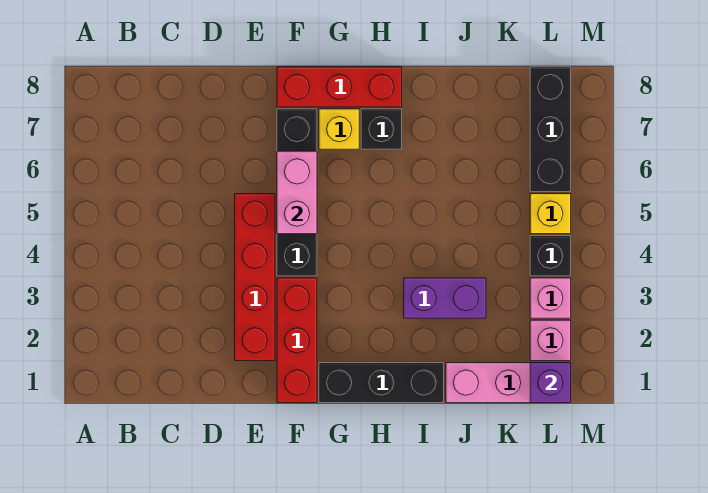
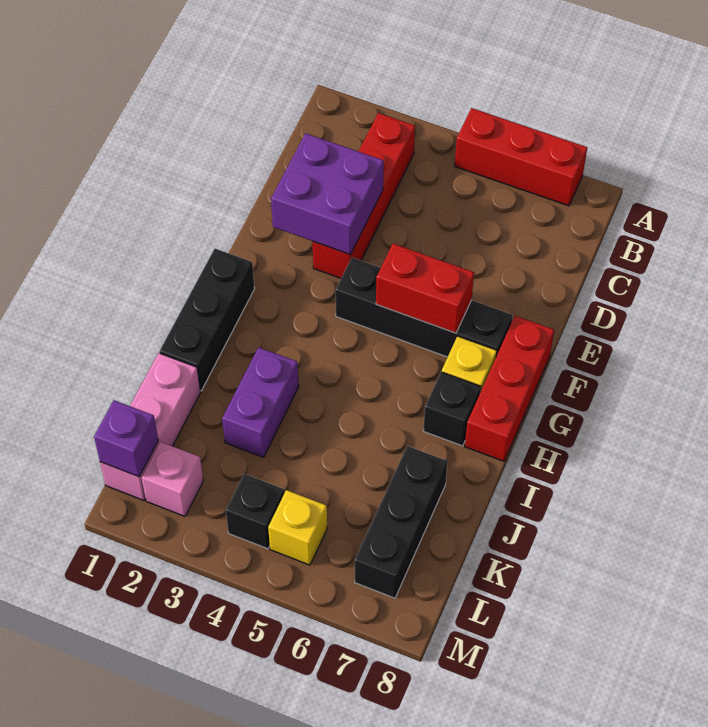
none -> purple 2x2 brick [271,133,384,255]
red 1x4 brick [235,194,275,361] -> red 1x4 brick turned to [313,113,415,278]
red 1x3 brick [277,278,317,403] -> red 1x3 brick moved to [455,108,587,206]
pink 1x2 brick [277,151,317,234] -> red 1x2 brick [376,244,474,333]
pink 1x1 brick [530,278,571,318] -> none
black 1x3 brick [530,67,571,192] -> black 1x3 brick turned to [355,446,448,598]

